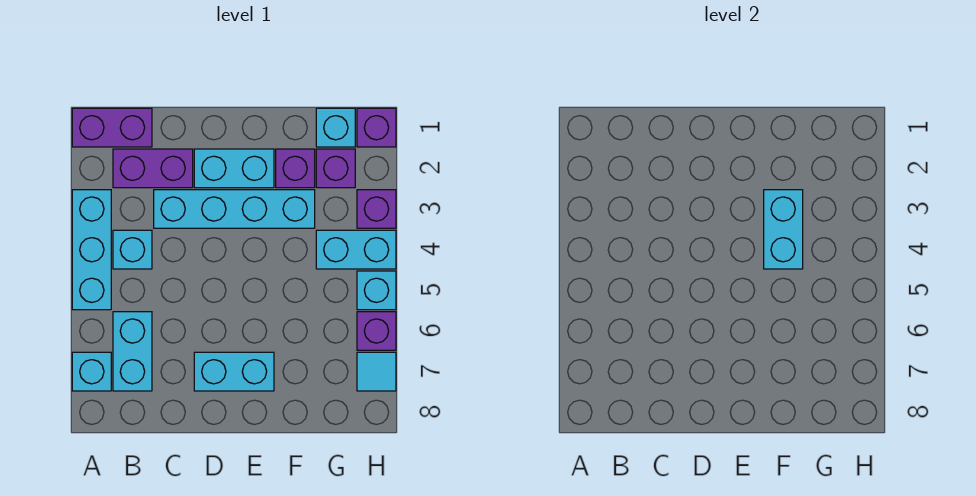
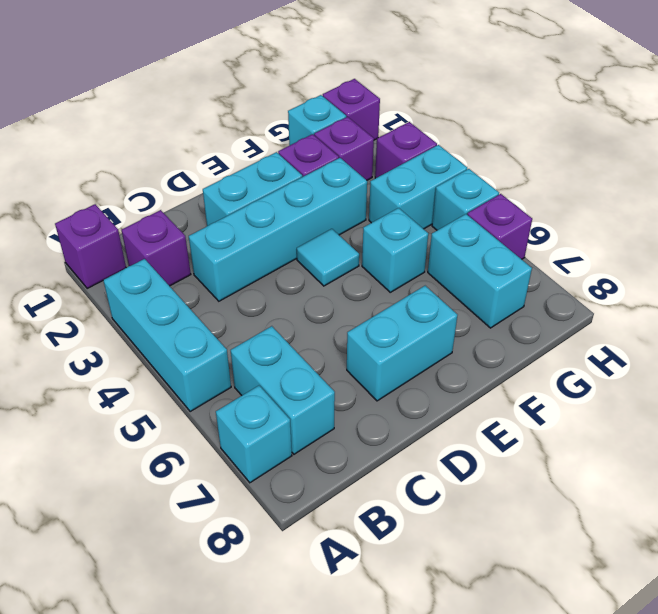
purple 1x2 brick [72,108,152,147] -> purple 1x1 brick [55,204,126,288]
purple 1x2 brick [113,149,193,188] -> purple 1x1 brick [121,210,191,286]
cyan 1x1 brick [113,230,152,269] -> cyan 1x1 brick moved to [362,208,428,292]
cyan 1x2 brick [764,190,803,269] -> cyan 1x2 brick moved to [428,214,532,328]
cyan 1x1 tile [357,352,396,391] -> cyan 1x1 tile moved to [297,229,359,286]

